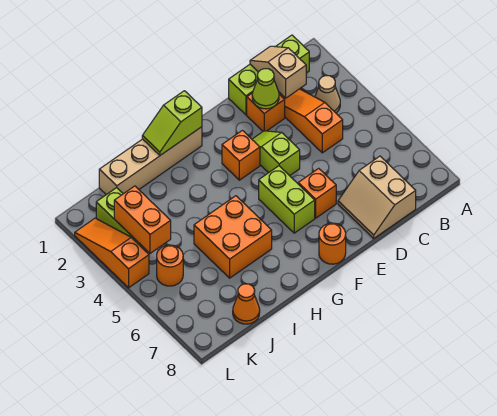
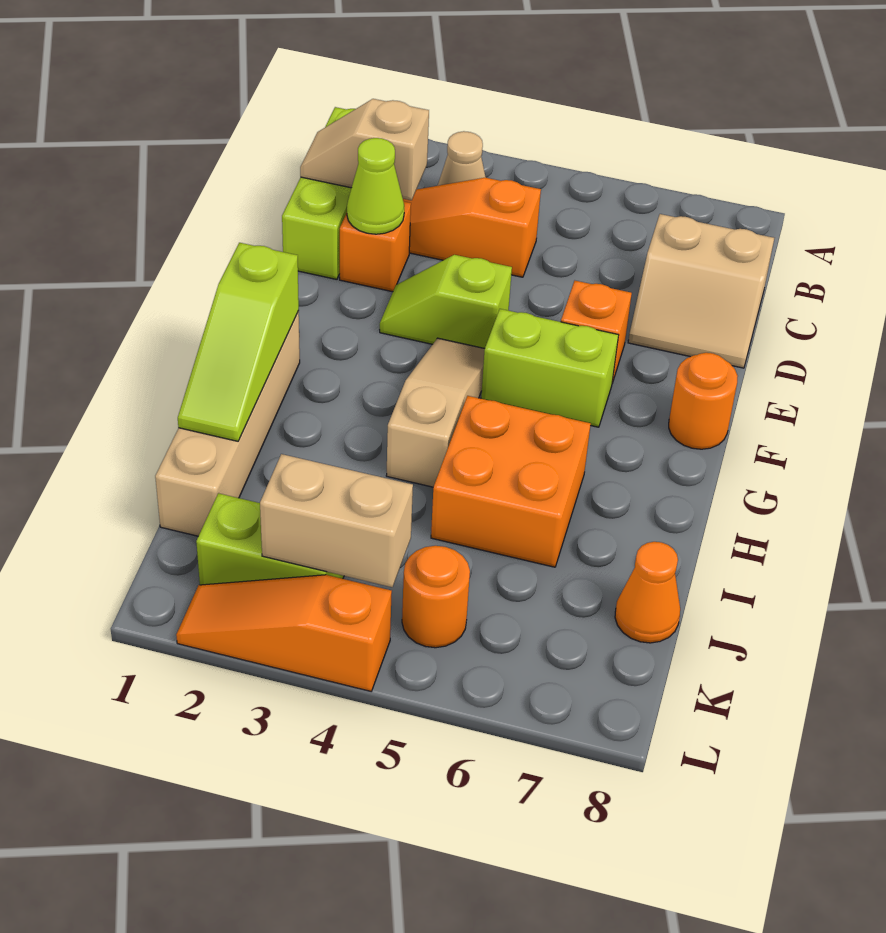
orange 1x1 brick [222,130,260,180] -> none
none -> tan 1x3 slope [386,338,485,487]
lime 1x2 slope [142,91,202,155] -> lime 1x3 slope [178,243,299,441]
orange 1x2 brick [114,186,171,253] -> tan 1x2 brick [260,454,413,587]

